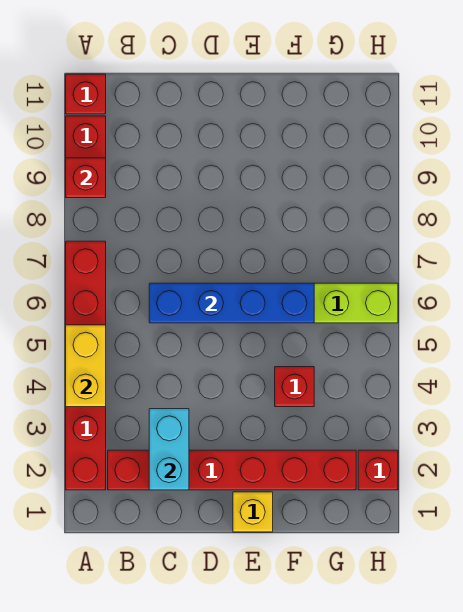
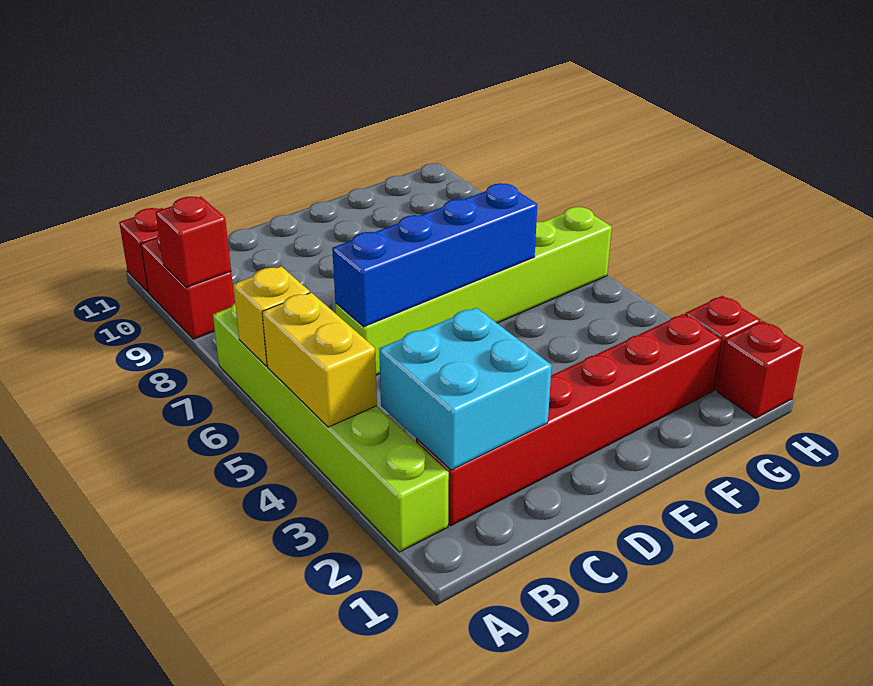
red 1x6 brick [66,241,106,490] -> lime 1x6 brick [213,303,449,552]
cyan 1x2 brick [149,409,189,490] -> cyan 2x2 brick [379,308,552,470]
yellow 1x1 brick [233,492,273,532] -> yellow 1x1 brick moved to [233,266,310,366]
red 1x1 brick [275,367,314,407] -> red 1x1 brick moved to [717,321,803,418]

